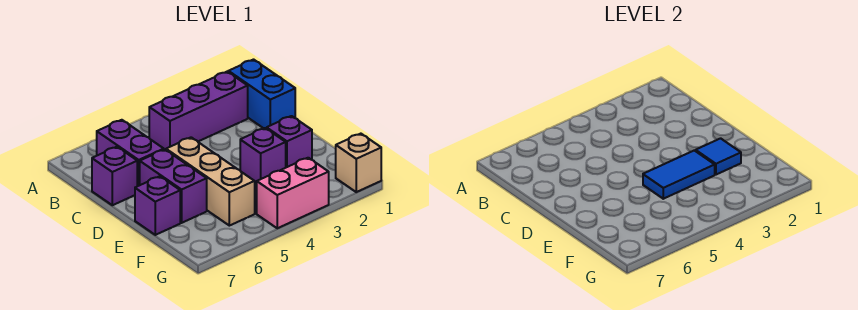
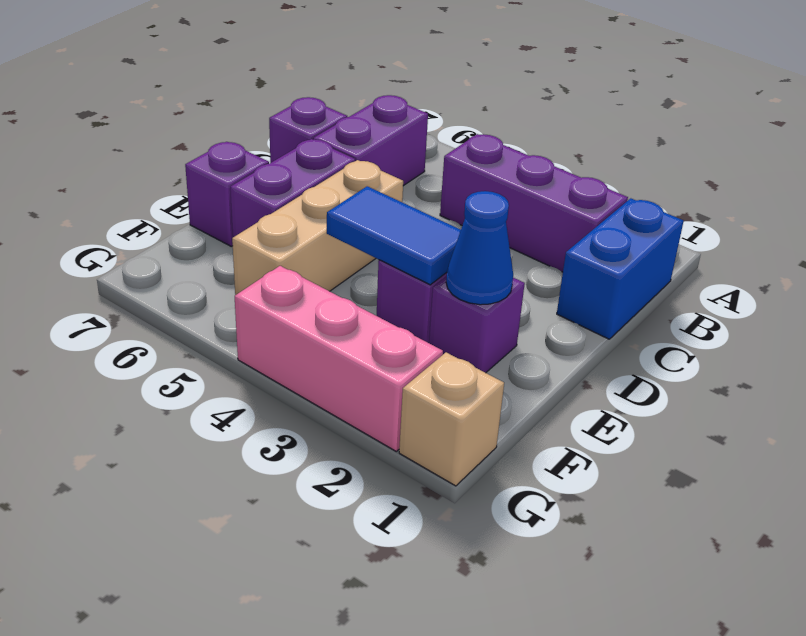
blue 1x1 tile [696,138,741,175] -> blue 1x1 cone [446,191,513,305]
pink 1x2 brick [257,158,329,228] -> pink 1x3 brick [235,266,443,451]

